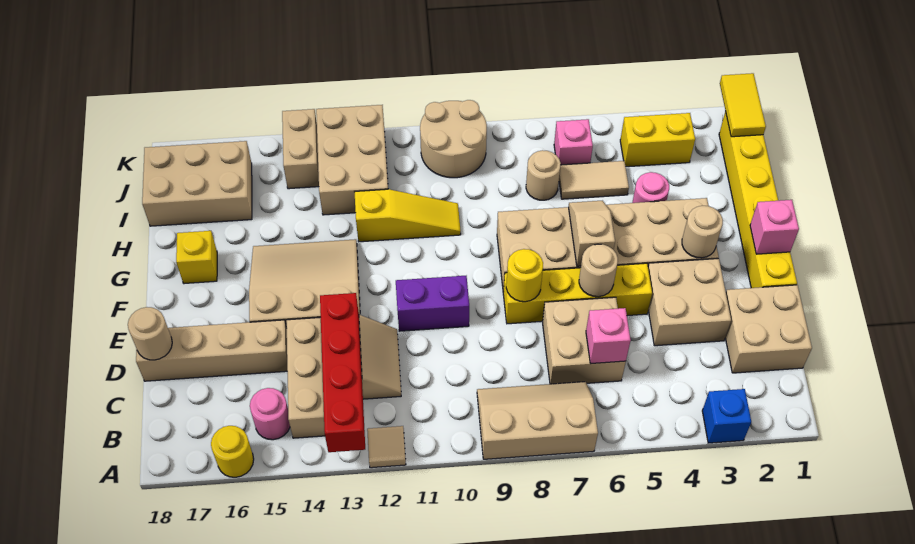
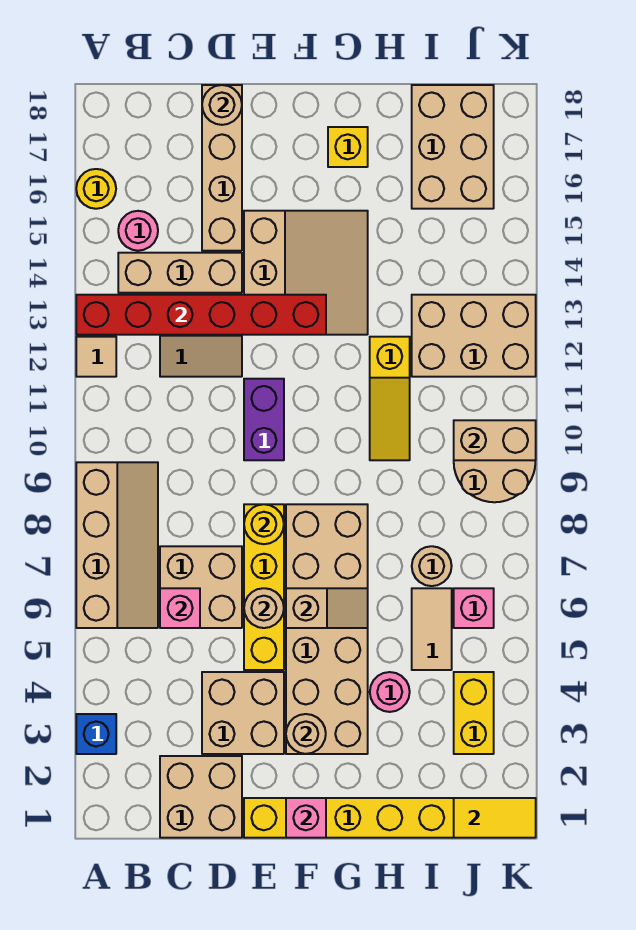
tan 2x3 slope [477,382,598,459] -> tan 2x4 slope [76,462,158,628]
red 1x4 brick [320,293,365,452] -> red 1x6 brick [76,295,326,335]
tan 1x2 brick [282,109,319,189] -> tan 1x2 brick moved to [454,420,536,460]

